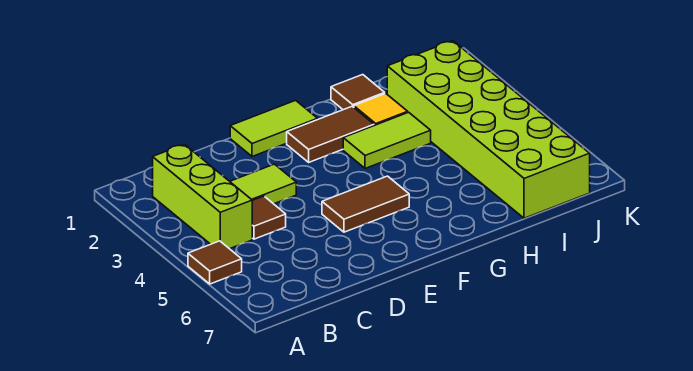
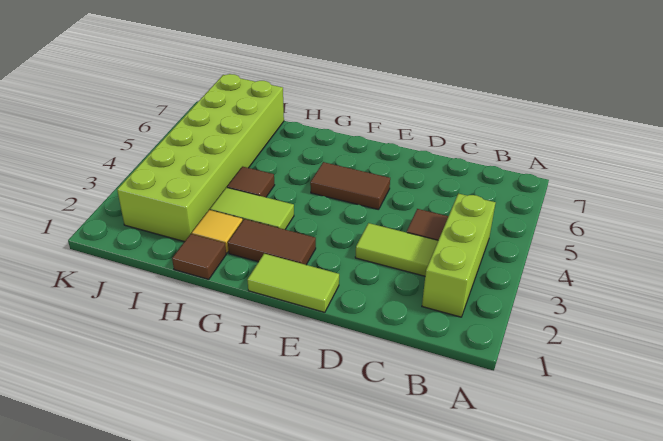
brown 1x1 tile [188,241,242,284] -> brown 1x1 tile moved to [227,167,274,197]

